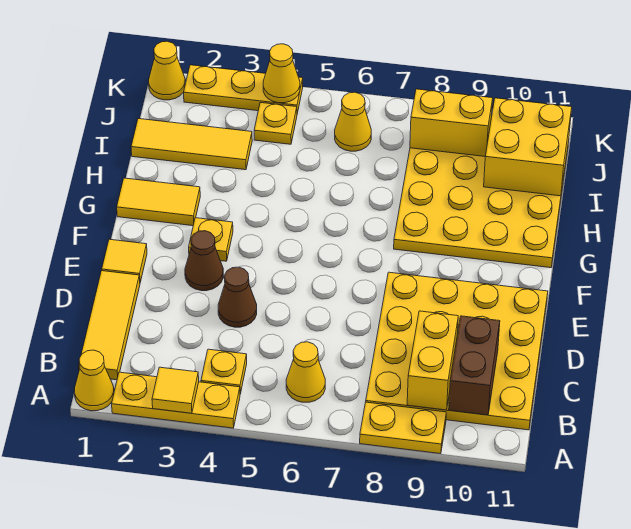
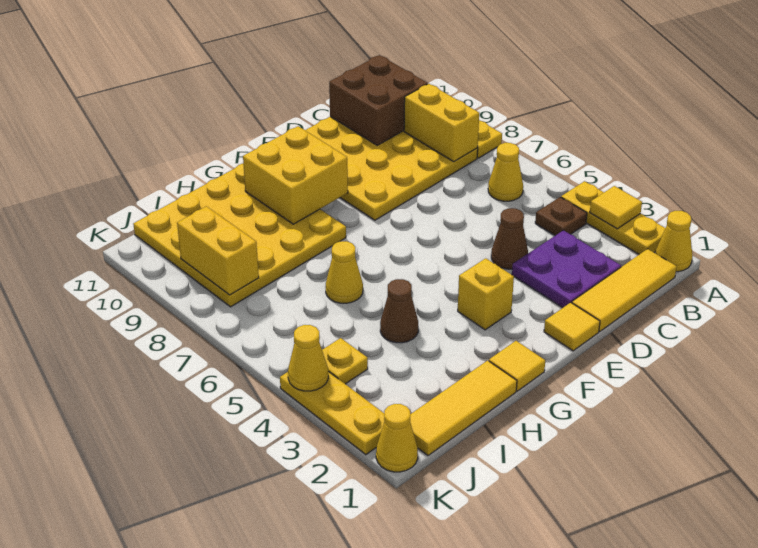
yellow 1x1 plate [201,349,247,394] -> brown 1x1 plate [535,197,587,235]
yellow 1x2 brick [407,311,458,410] -> yellow 1x2 brick turned to [404,84,479,162]
brown 1x2 brick [449,316,500,415] -> brown 2x2 brick [329,55,428,145]
none -> purple 2x2 plate [512,230,621,308]
brown 1x1 cone [185,231,223,291] -> brown 1x1 cone moved to [380,279,418,343]
yellow 1x1 plate [189,218,233,261] -> yellow 1x1 brick [458,258,514,330]
yellow 1x2 tile [117,178,200,226] -> yellow 1x1 tile [489,341,545,391]
yellow 1x3 tile [131,119,252,170] -> yellow 1x3 tile turned to [410,360,517,456]
yellow 2x2 brick [484,98,572,196] -> yellow 2x2 brick moved to [243,126,348,224]
yellow 1x1 cone [335,92,371,151] -> yellow 1x1 cone moved to [325,241,363,303]

